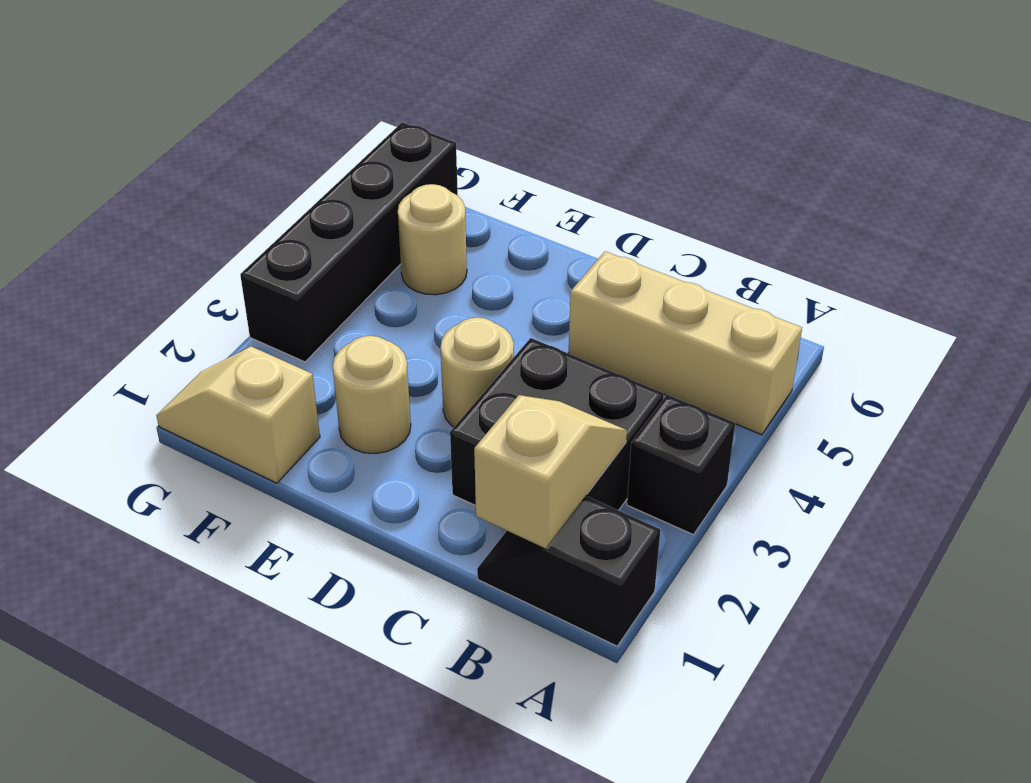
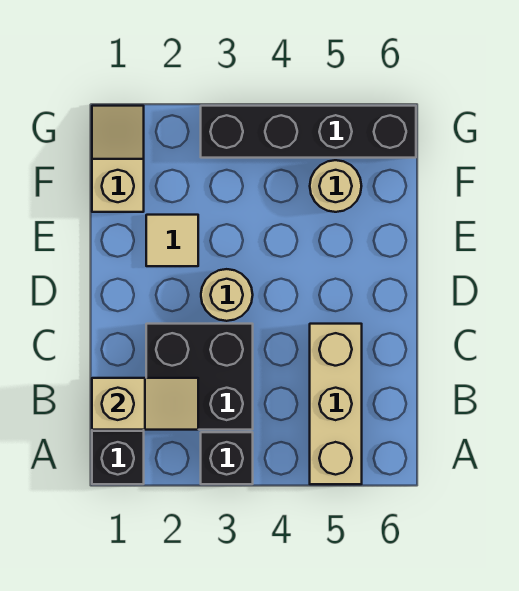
tan 1x1 round brick [333,336,411,454] -> tan 1x1 tile [146,215,198,266]

